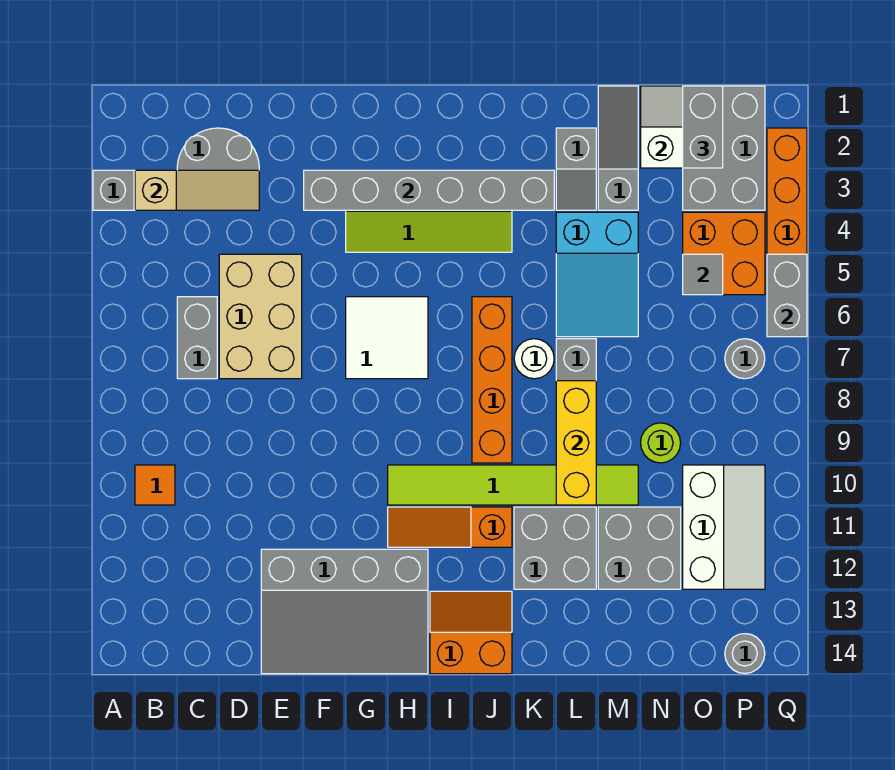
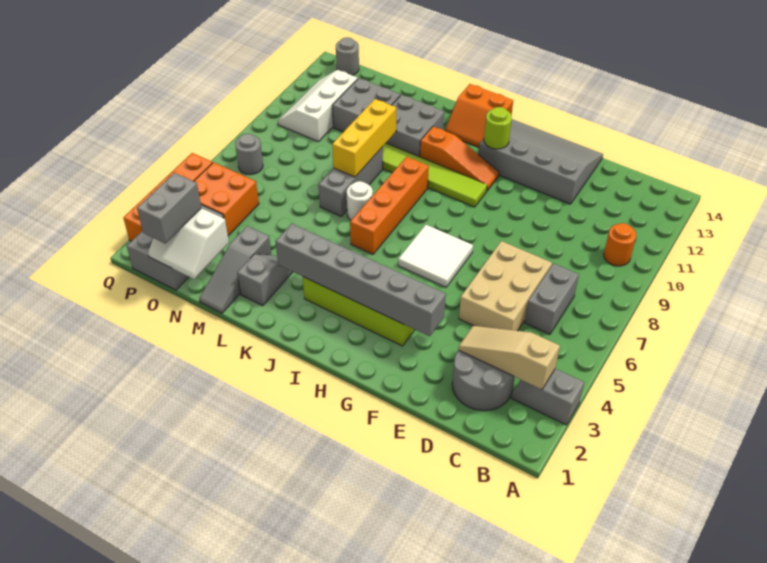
orange 1x1 tile [135,465,175,505] -> orange 1x1 round brick [604,223,636,266]
cyan 2x3 slope [556,212,638,337] -> none
lime 1x1 round brick [641,423,681,463] -> lime 1x1 round brick moved to [484,107,512,149]
grey 1x1 tile [683,254,723,295] -> none
grey 1x2 brick [767,254,807,337] -> none

